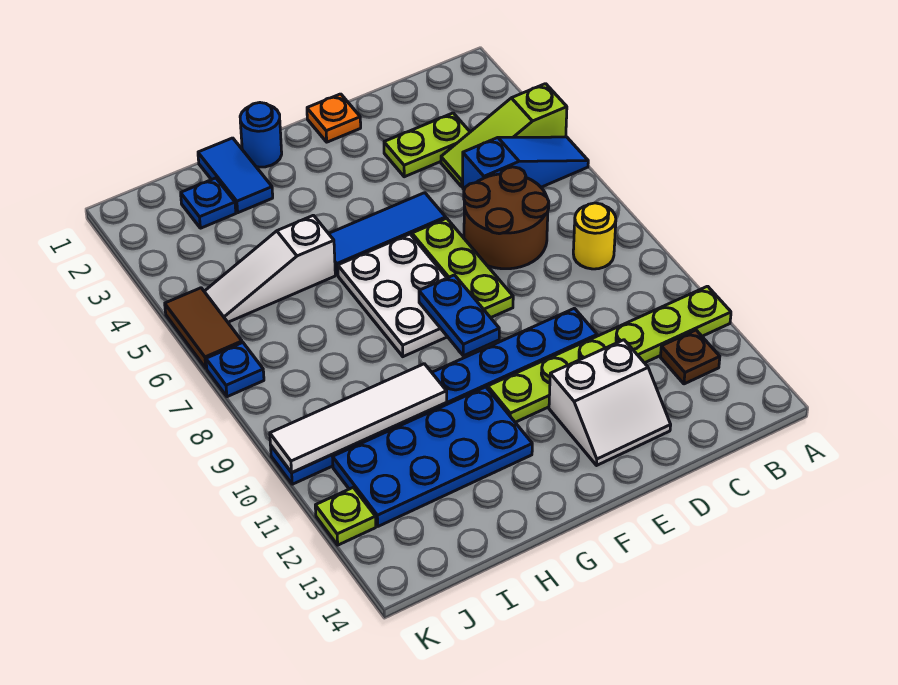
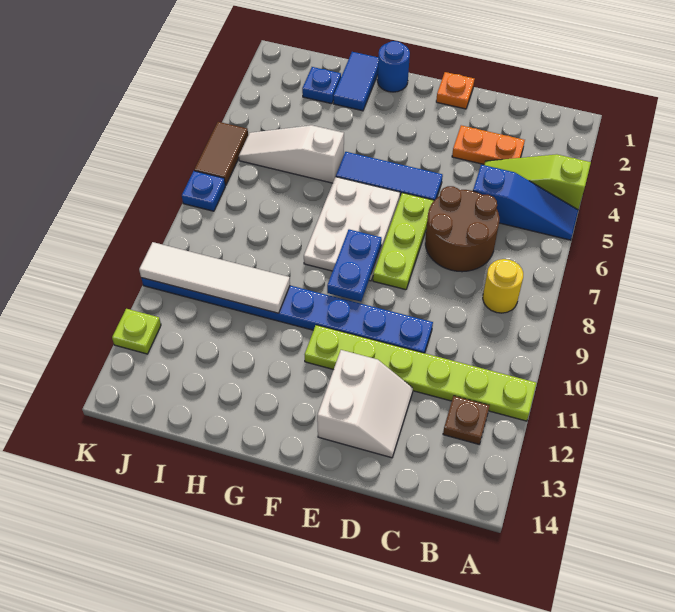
lime 1x2 plate [384,113,470,177] -> orange 1x2 plate [452,125,525,164]
white 2x2 slope [549,340,671,465] -> white 2x2 slope turned to [317,350,413,458]
blue 2x4 plate [333,387,532,526] -> none

